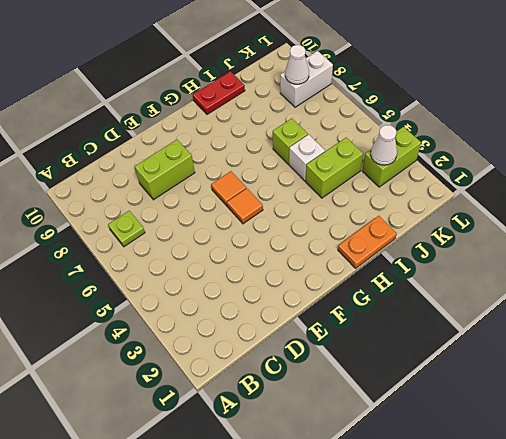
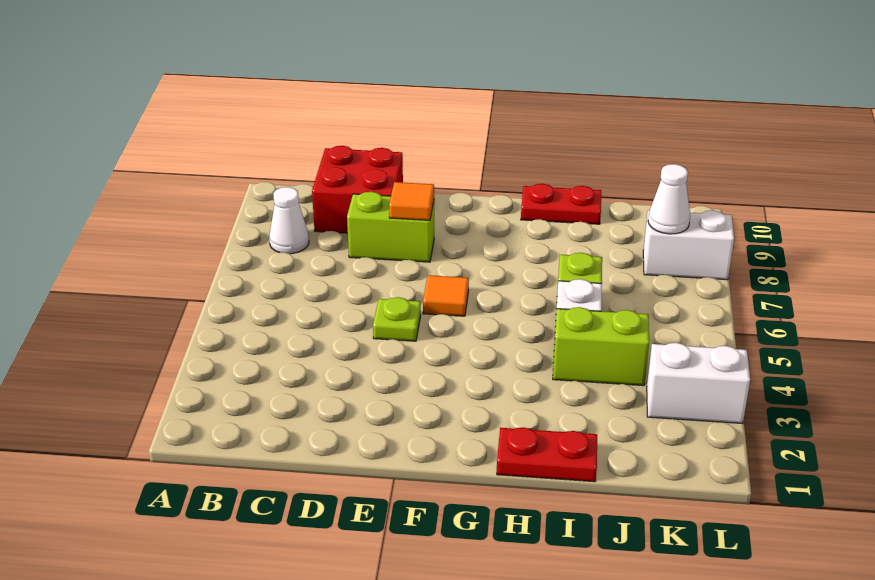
lime 1x1 plate [108,211,145,247] -> lime 1x1 plate moved to [373,297,421,341]
none -> red 2x2 brick [312,146,403,233]
orange 1x1 tile [227,188,263,224] -> orange 1x1 tile moved to [389,182,434,220]
orange 1x2 plate [338,216,397,268] -> red 1x2 plate [497,427,597,482]
lime 1x2 brick [362,127,421,187] -> white 1x2 brick [647,343,750,424]
white 1x1 cone [371,125,397,165] -> white 1x1 cone moved to [269,187,309,254]

